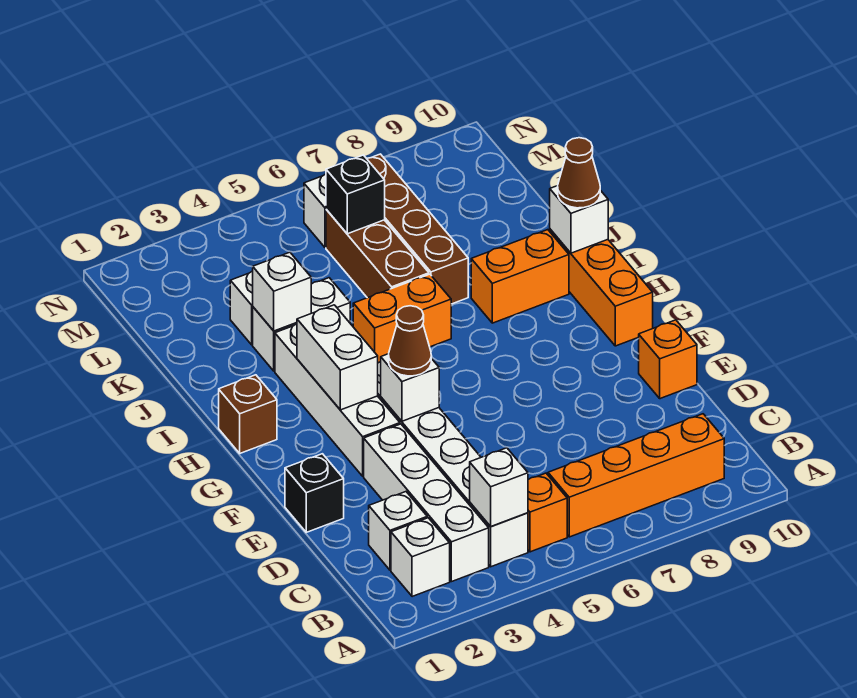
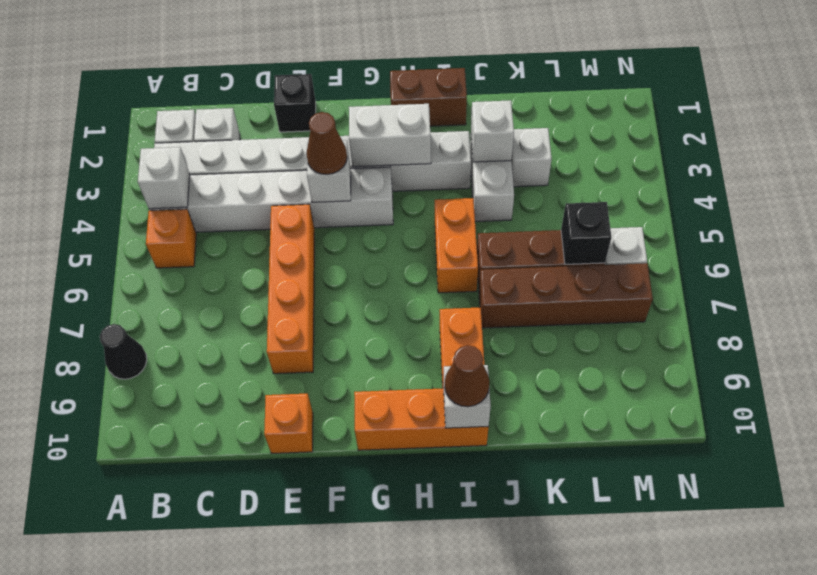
none -> black 1x1 cone [100,324,147,379]
orange 1x4 brick [548,414,724,537] -> orange 1x4 brick moved to [267,204,314,374]
brown 1x1 brick [219,375,277,453] -> brown 1x2 brick [390,68,467,126]

